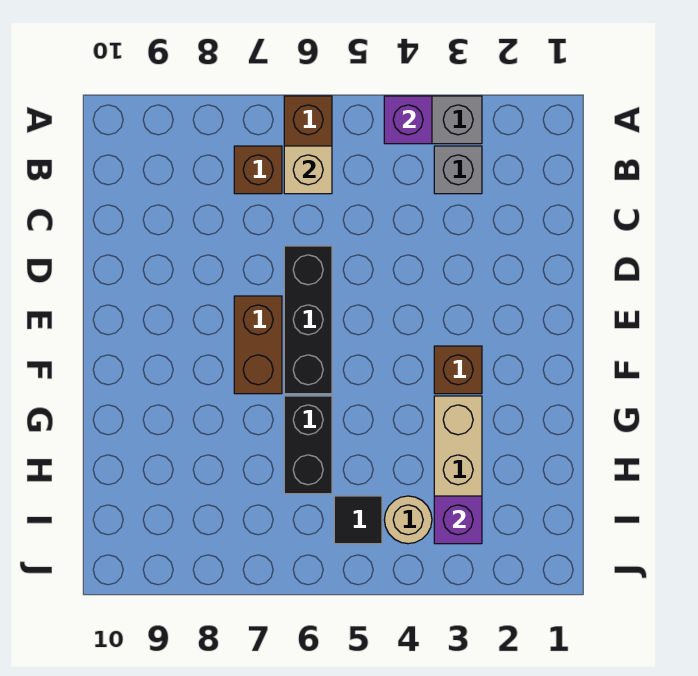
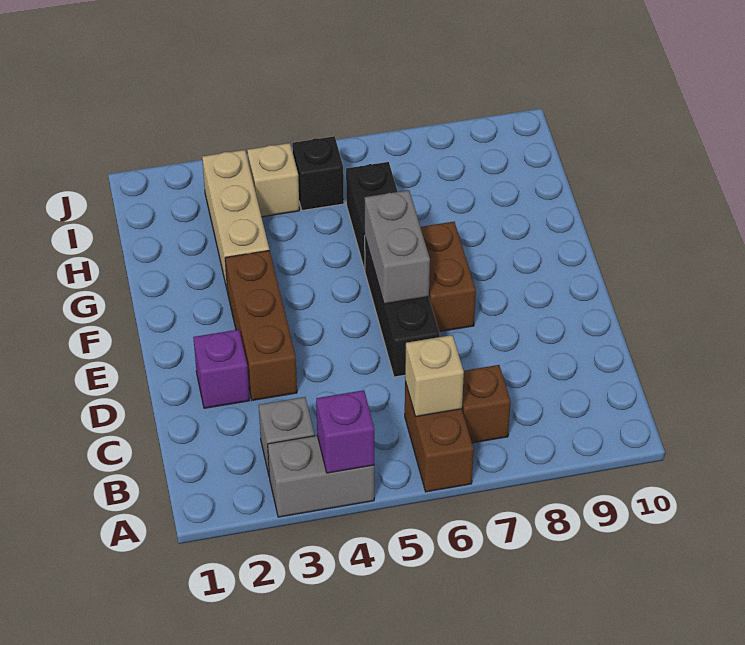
none -> grey 1x2 brick [365,190,430,304]
brown 1x1 brick [434,346,482,394] -> brown 1x3 brick [225,251,297,400]
purple 1x1 brick [434,496,482,544] -> purple 1x1 brick moved to [193,330,250,408]
tan 1x1 round brick [384,496,432,544] -> tan 1x1 brick [247,143,299,217]
black 1x1 tile [334,496,382,544] -> black 1x1 brick [292,136,344,210]

